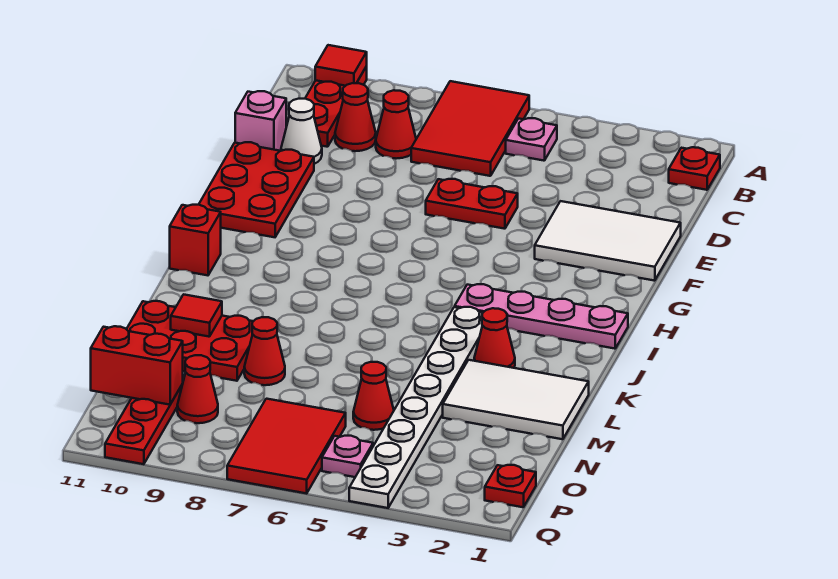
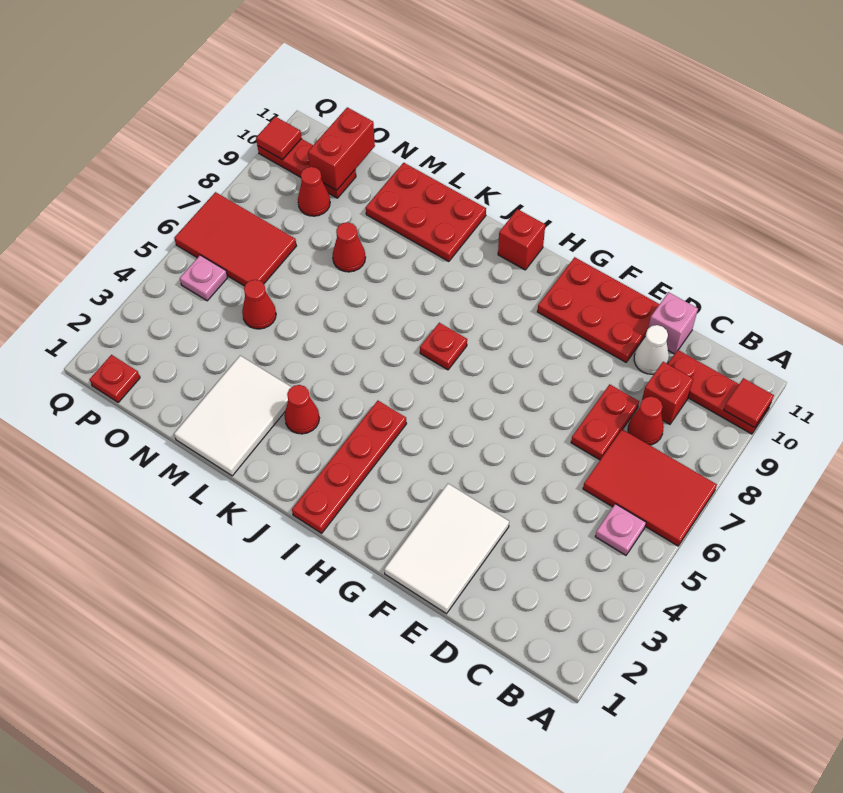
red 1x1 plate [669,147,720,190] -> red 1x1 plate moved to [420,323,467,370]
red 1x1 cone [335,83,376,151] -> red 1x1 brick [642,362,693,424]
red 1x2 plate [426,179,518,229] -> red 1x2 plate moved to [571,384,639,460]
pink 1x4 plate [455,284,628,349] -> red 1x4 plate [292,401,407,533]
white 1x8 plate [349,307,483,508] -> none
red 2x3 plate [127,301,253,381] -> red 2x3 plate turned to [366,163,486,262]
red 1x1 tile [171,294,222,337] -> red 1x1 tile moved to [256,117,302,160]

